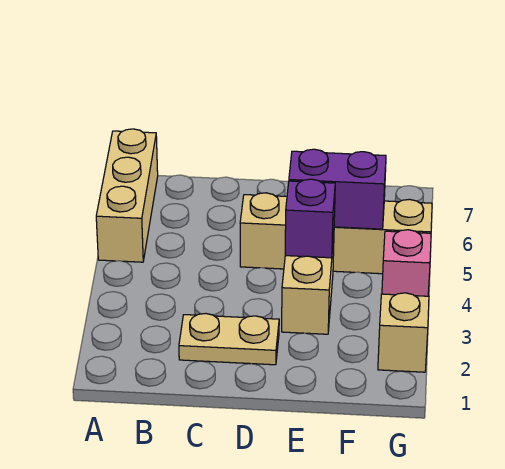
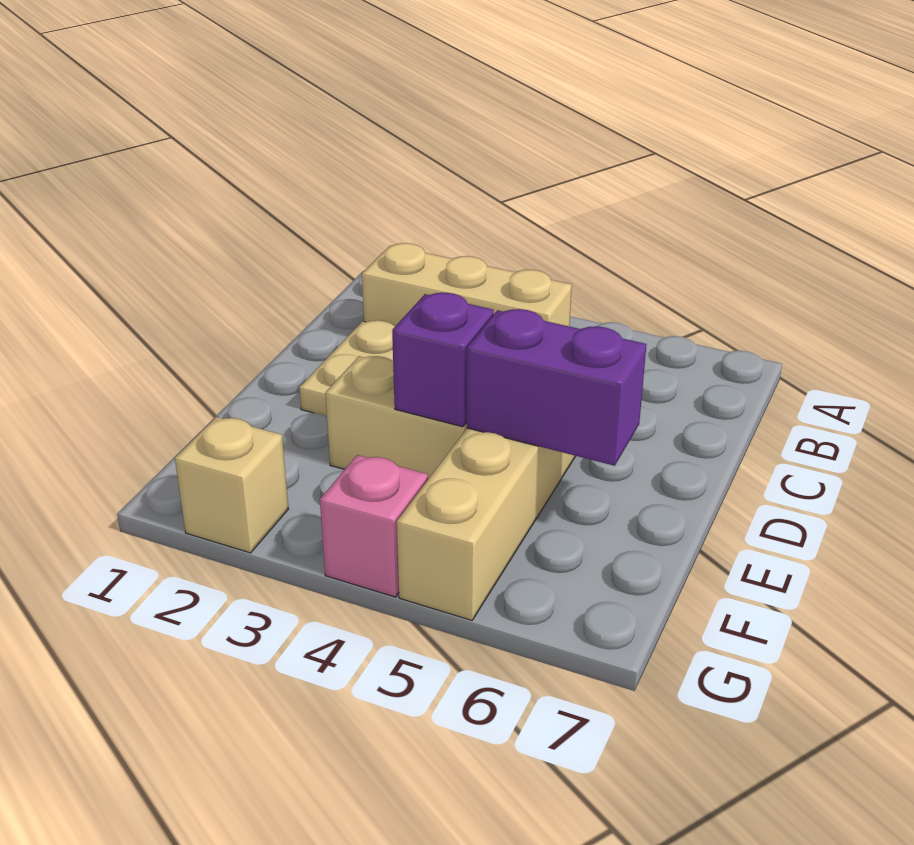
tan 1x3 brick [96,129,158,262] -> tan 1x3 brick moved to [362,243,572,326]
purple 1x2 brick [289,149,386,229] -> purple 1x2 brick turned to [467,309,646,466]

